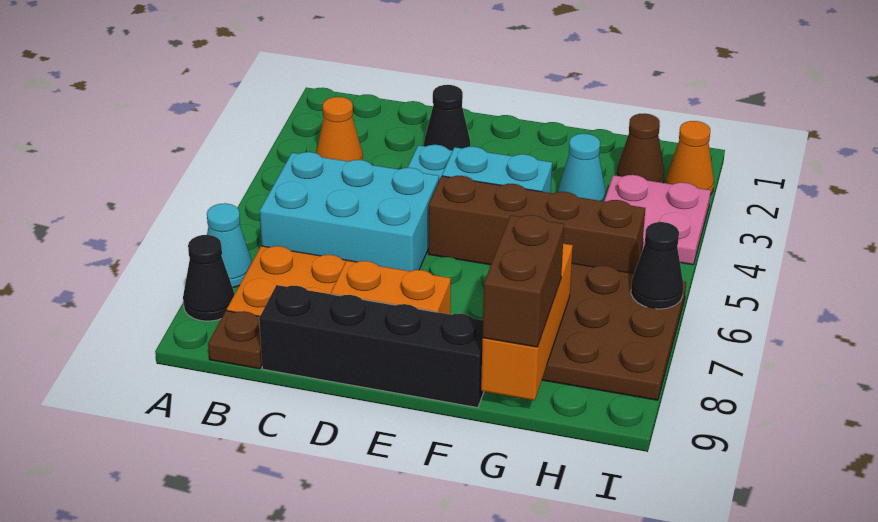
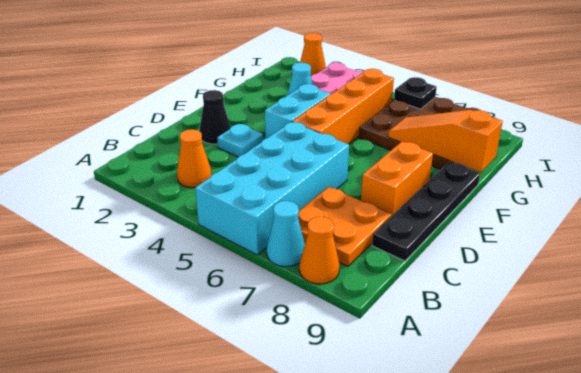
black 1x1 cone [183,235,234,321] -> orange 1x1 cone [299,217,340,284]
cyan 2x3 brick [260,152,439,271] -> cyan 2x4 brick [195,122,349,255]
brown 1x1 plate [208,311,262,369] -> none
black 1x4 brick [259,285,484,408] -> black 1x4 plate [372,162,480,261]
brown 1x4 brick [428,176,645,273] -> orange 1x4 brick [292,69,394,144]
orange 1x3 brick [481,244,573,400] -> orange 1x3 slope [388,110,503,172]
brown 1x2 brick [483,215,564,347] -> none
brown 1x1 cone [617,114,664,183] -> none
black 1x1 cone [631,222,683,309] -> black 1x1 plate [394,77,437,109]

